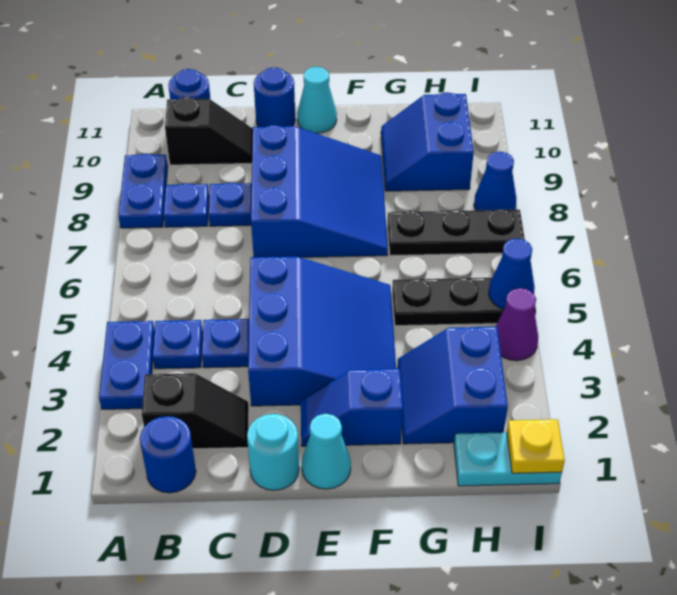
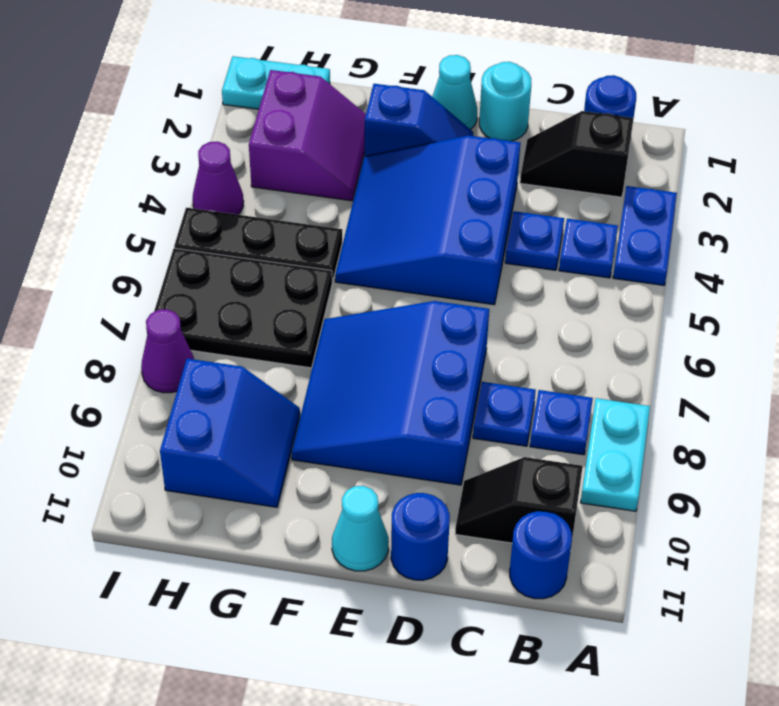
blue 1x2 plate [119,154,168,228] -> cyan 1x2 plate [581,398,650,511]
blue 2x2 slope [398,327,508,444] -> purple 2x2 slope [249,70,366,201]
black 1x3 plate [388,209,525,256] -> black 2x3 plate [154,248,332,368]
yellow 1x1 plate [507,419,565,473] -> none
blue 1x1 cone [489,238,535,309] -> none
blue 1x1 cone [474,151,516,210] -> purple 1x1 cone [141,309,194,393]

